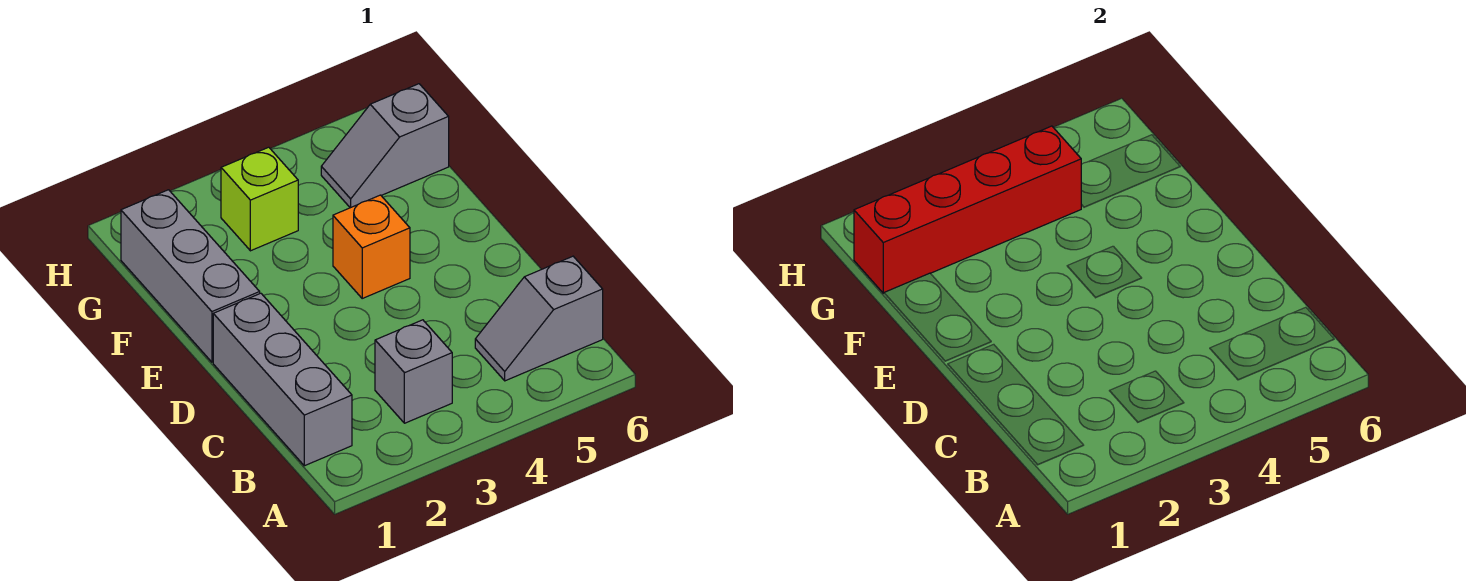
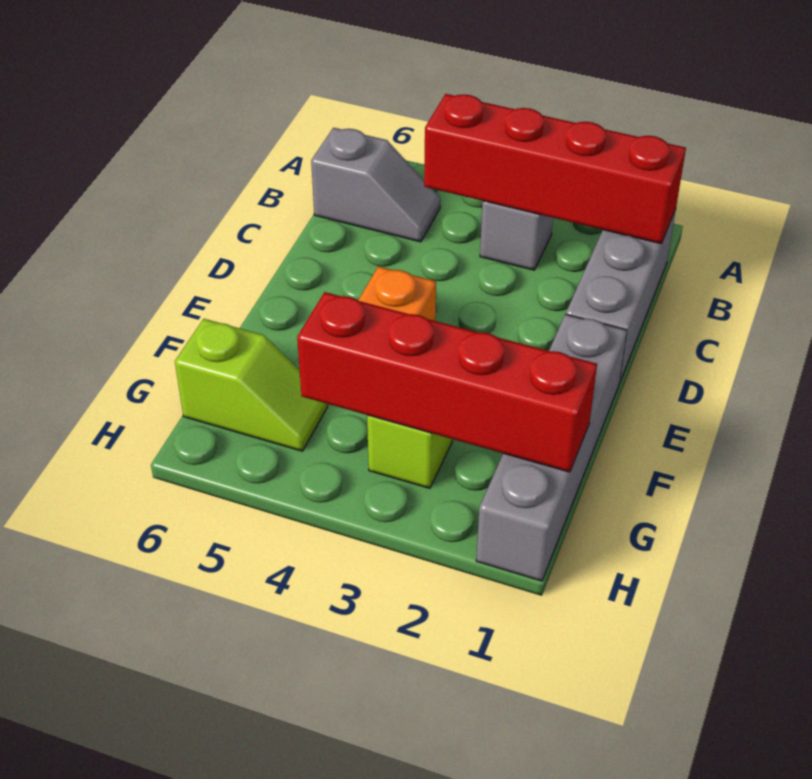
none -> red 1x4 brick [424,94,686,244]
grey 1x3 brick [121,190,260,362] -> grey 1x4 brick [476,314,627,581]
grey 1x2 slope [321,84,449,208] -> lime 1x2 slope [175,319,328,451]

